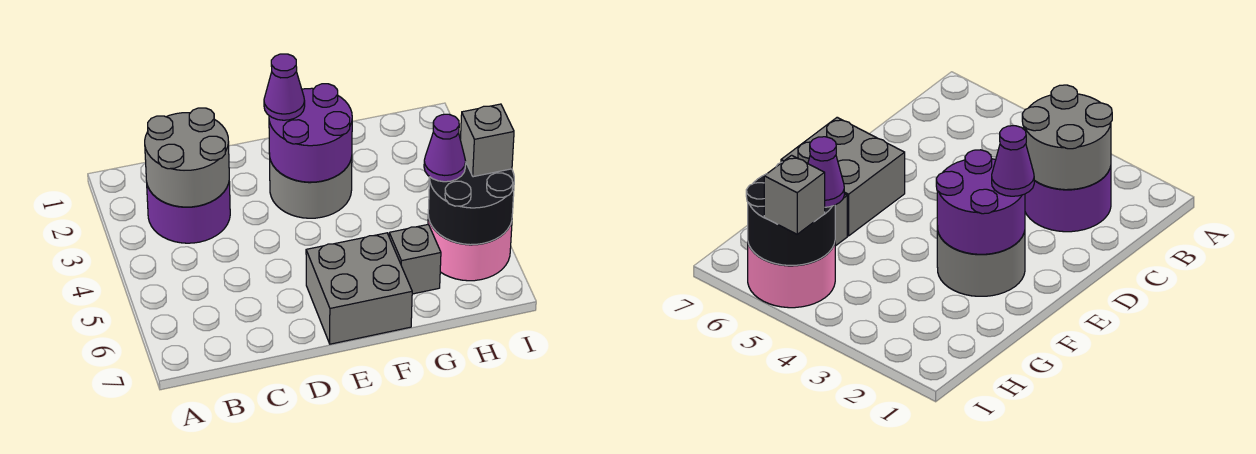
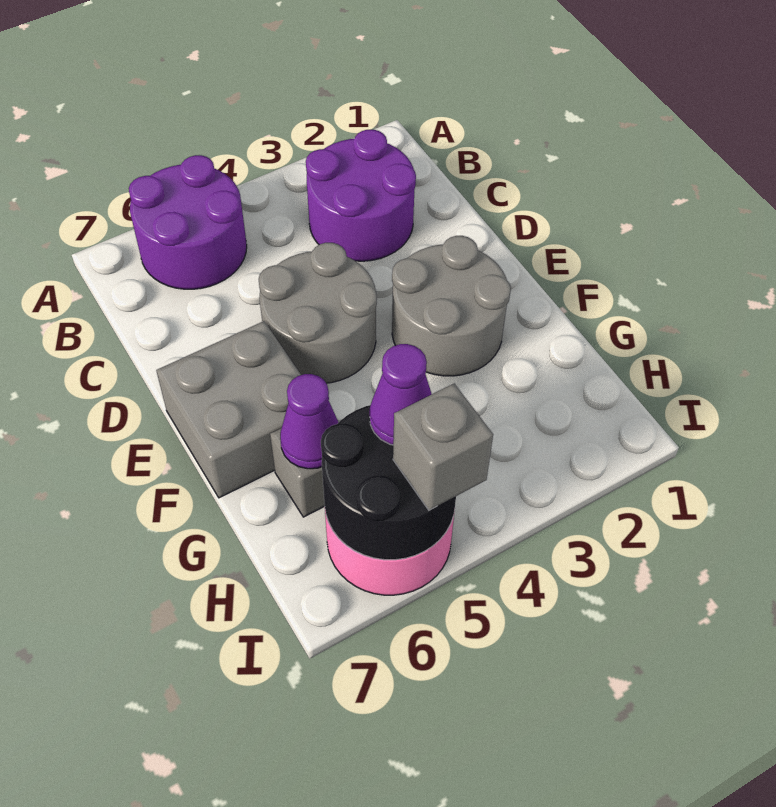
grey 2x2 round brick [145,108,229,207] -> grey 2x2 round brick moved to [259,243,377,383]
purple 2x2 round brick [269,84,353,182] -> purple 2x2 round brick moved to [129,155,247,289]
purple 1x1 cone [264,54,305,120] -> purple 1x1 cone moved to [280,374,339,469]

